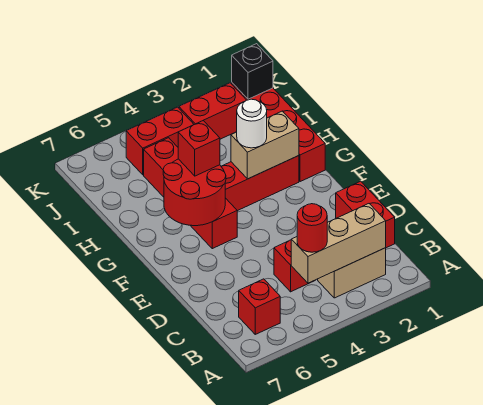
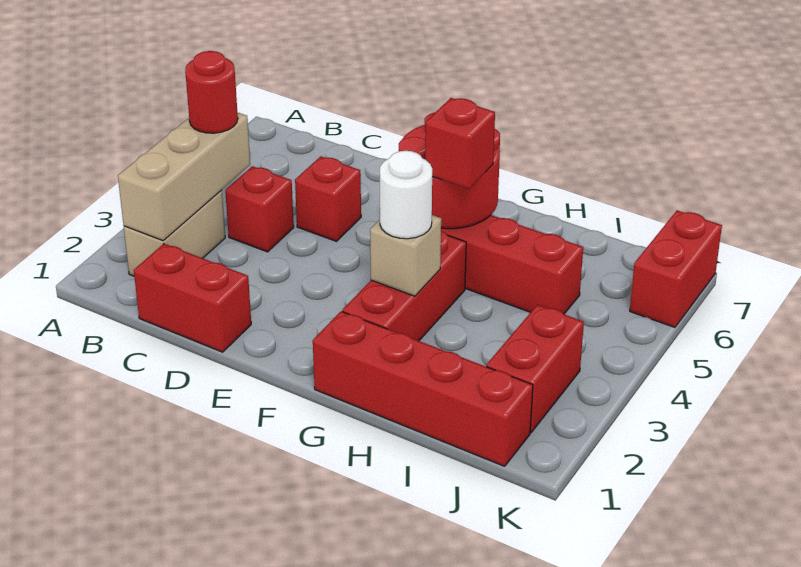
red 1x1 brick [239,279,280,334] -> red 1x1 brick moved to [295,156,361,241]
tan 1x2 brick [231,111,299,179] -> tan 1x1 brick [370,215,441,296]
black 1x1 brick [232,44,273,99] -> none
red 1x2 brick [126,107,194,175] -> red 1x2 brick moved to [630,210,722,327]

